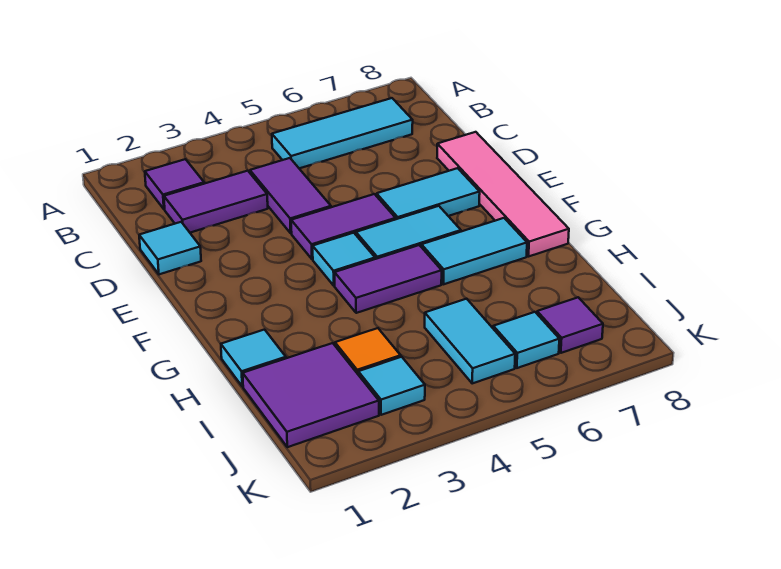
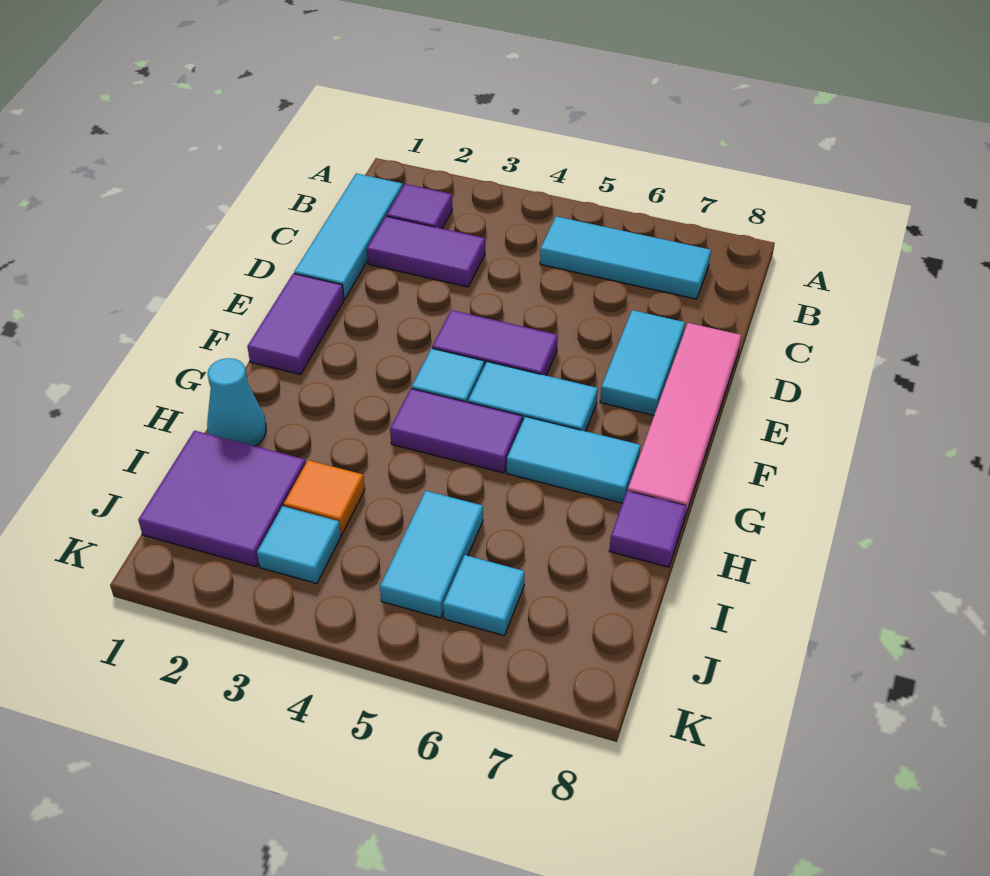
purple 1x2 tile [250,158,331,233] -> purple 1x2 tile moved to [247,273,344,375]
cyan 1x1 tile [139,222,201,274] -> cyan 1x3 tile [294,173,403,299]
cyan 1x2 tile [377,168,480,219] -> cyan 1x2 tile turned to [600,310,685,415]
cyan 1x1 tile [221,330,286,387] -> cyan 1x1 cone [207,358,266,446]
purple 1x1 tile [537,297,603,353] -> purple 1x1 tile moved to [609,491,686,567]

